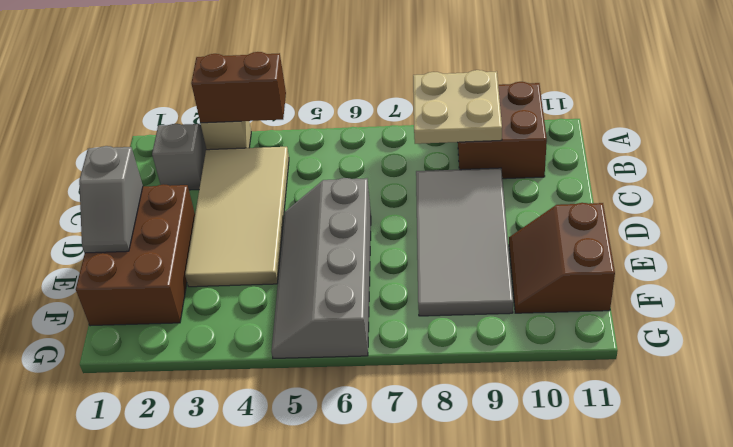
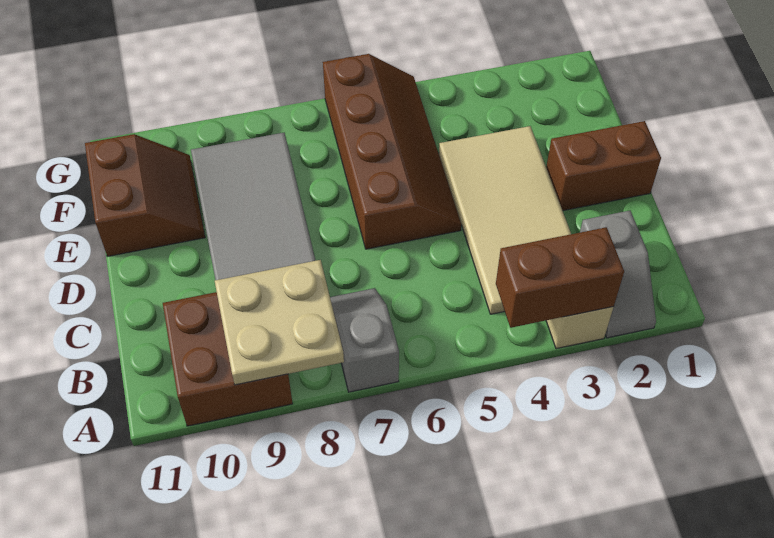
brown 2x3 brick [76,184,195,326] -> brown 1x2 brick [546,121,661,211]
grey 1x2 slope [79,146,143,253] -> grey 1x2 slope moved to [330,288,399,392]
grey 2x4 slope [271,178,371,358] -> brown 2x4 slope [323,54,461,249]

